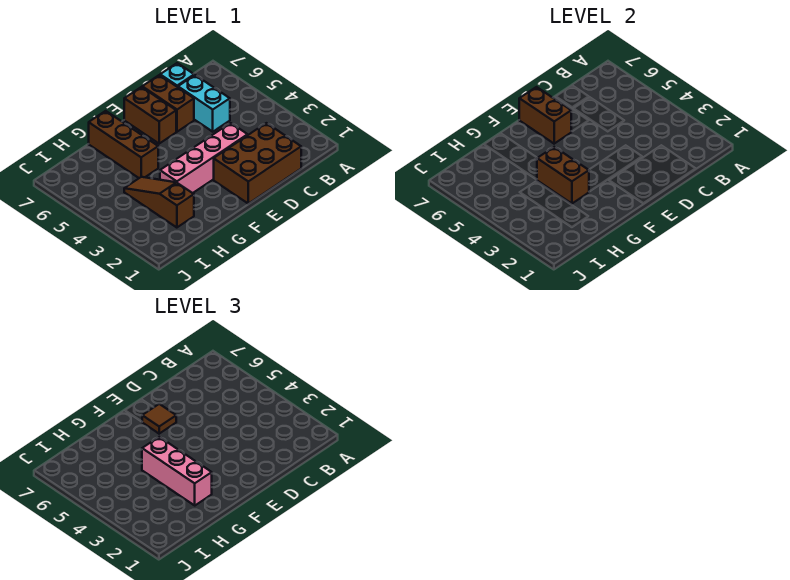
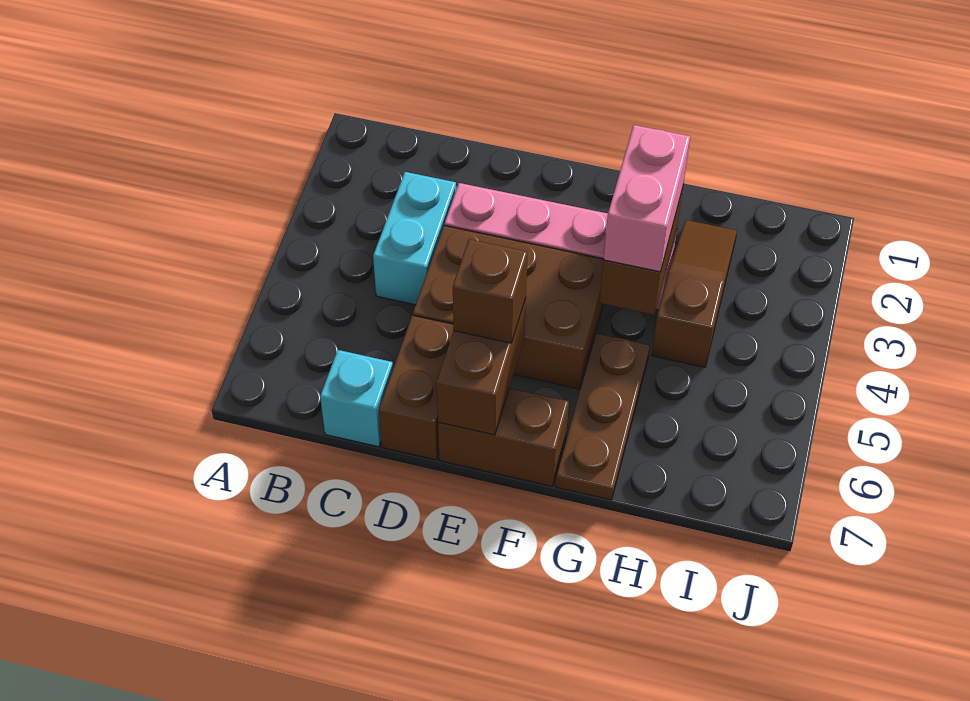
brown 2x3 brick [214,123,301,204] -> brown 2x3 brick moved to [413,226,604,389]
cyan 1x2 brick [178,75,230,132] -> cyan 1x2 brick moved to [373,172,456,305]
brown 1x2 brick [124,87,176,144] -> brown 1x2 brick turned to [438,388,569,487]
brown 1x1 tile [142,404,176,434] -> brown 1x1 brick [453,239,528,343]
pink 1x3 brick [142,437,212,505] -> pink 1x2 brick [603,125,690,272]
brown 1x3 brick [89,111,158,178] -> brown 1x3 plate [556,333,650,500]
brown 1x3 slope [124,177,194,228] -> brown 1x3 slope turned to [652,220,737,367]

